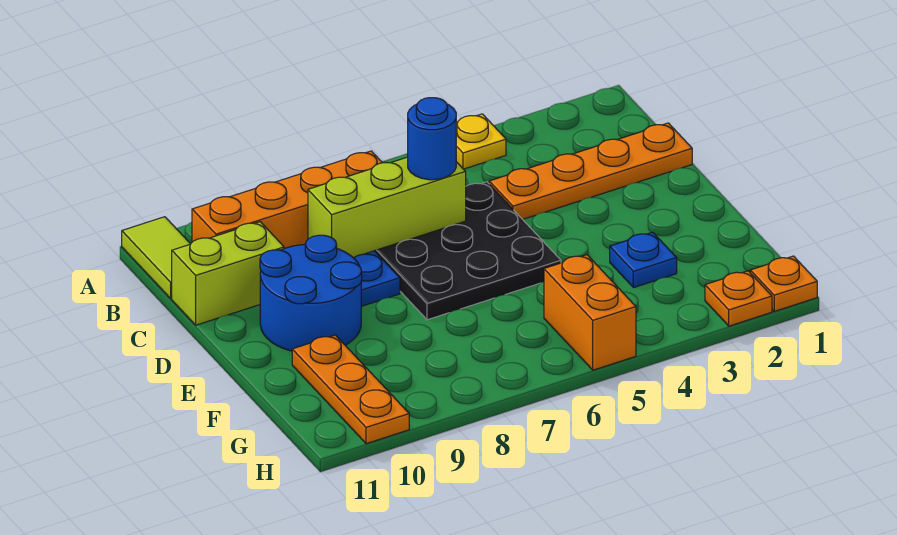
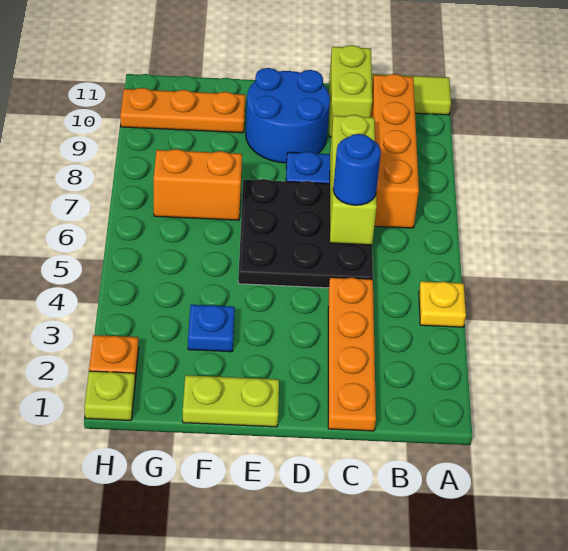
none -> lime 1x2 plate [183,375,279,427]
orange 1x2 brick [544,255,636,370] -> orange 1x2 brick moved to [153,149,242,220]
orange 1x1 plate [750,256,817,311] -> lime 1x1 plate [84,371,135,421]

